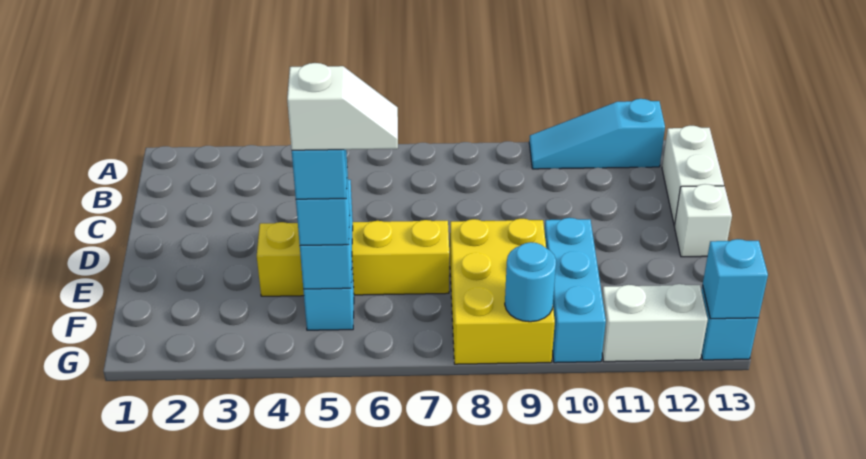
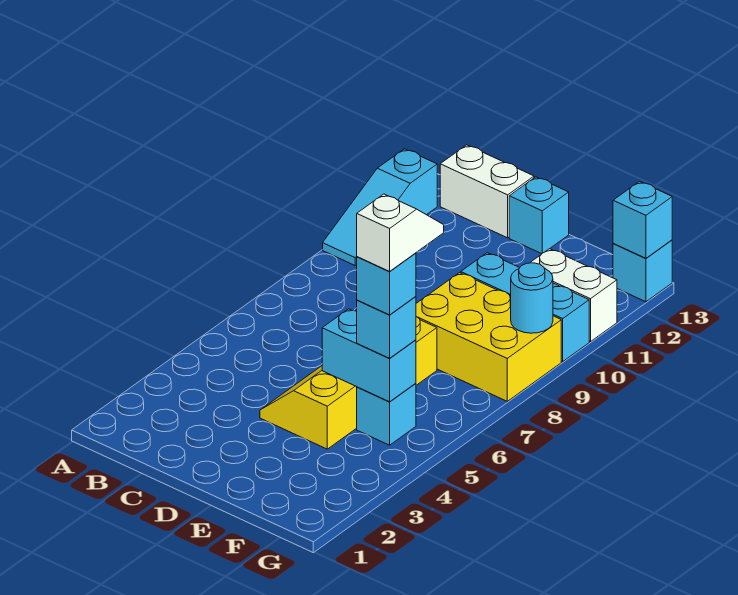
white 1x1 brick [674,184,732,257] -> cyan 1x1 brick [509,177,569,254]
white 1x2 brick [602,284,708,362] -> white 1x2 brick turned to [530,249,617,342]

